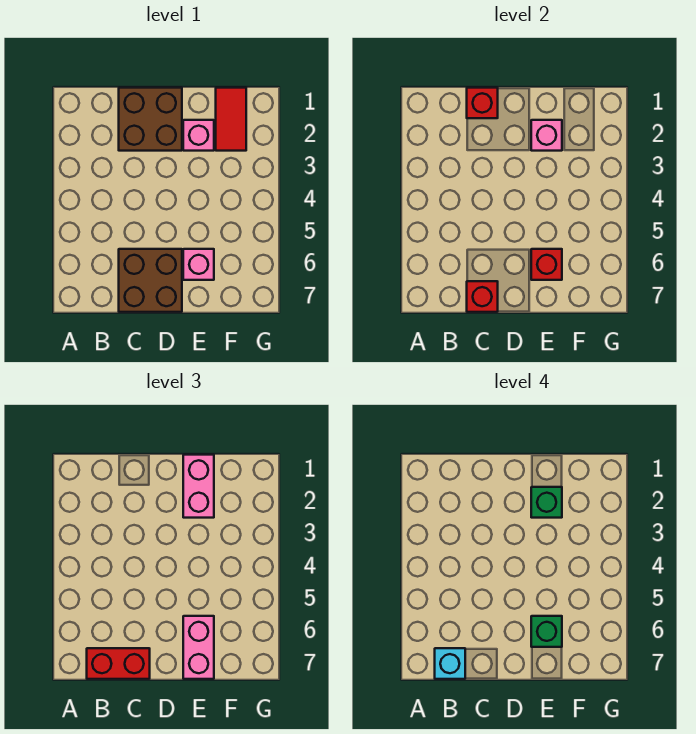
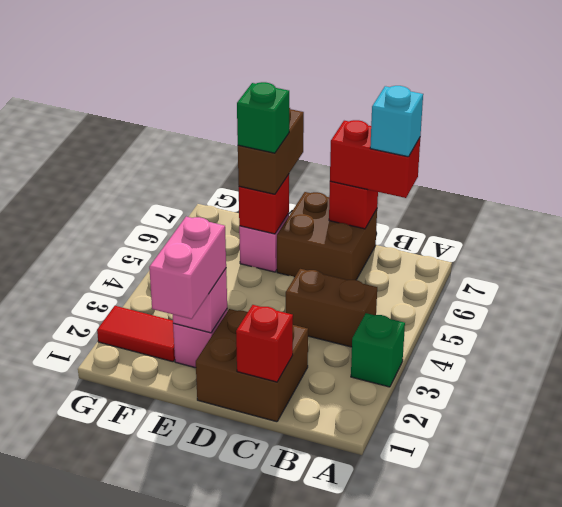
none -> brown 1x2 brick [286,269,377,347]
green 1x1 brick [531,487,562,518] -> green 1x1 brick moved to [351,313,405,387]
pink 1x2 brick [183,616,214,679] -> brown 1x2 brick [238,108,304,194]
red 1x2 tile [216,88,246,151] -> red 1x2 tile turned to [97,306,175,362]

